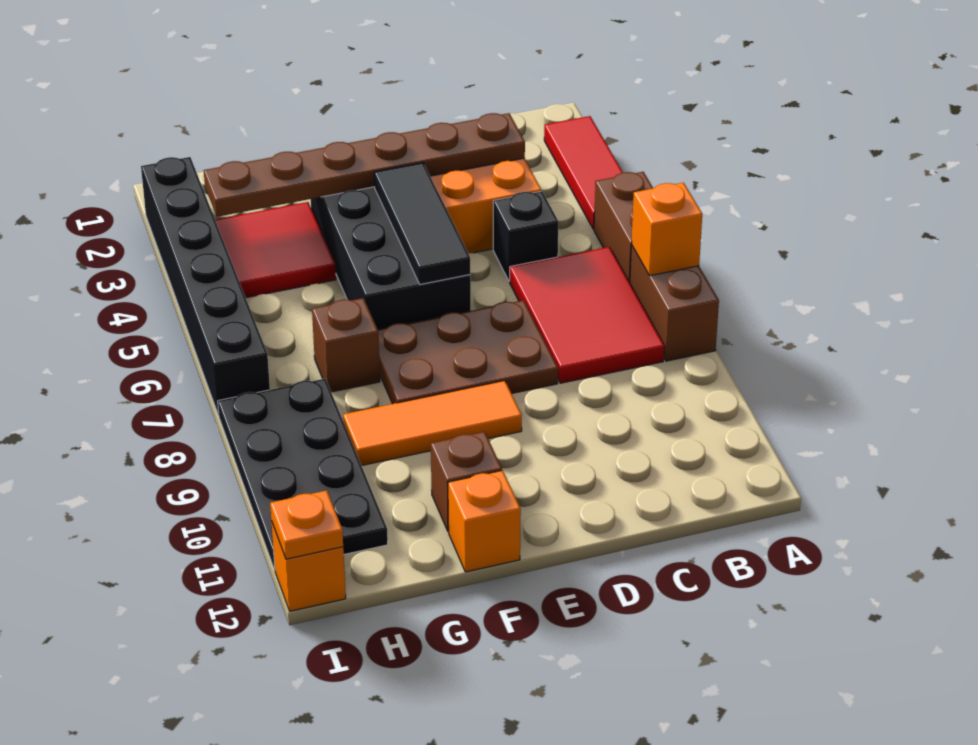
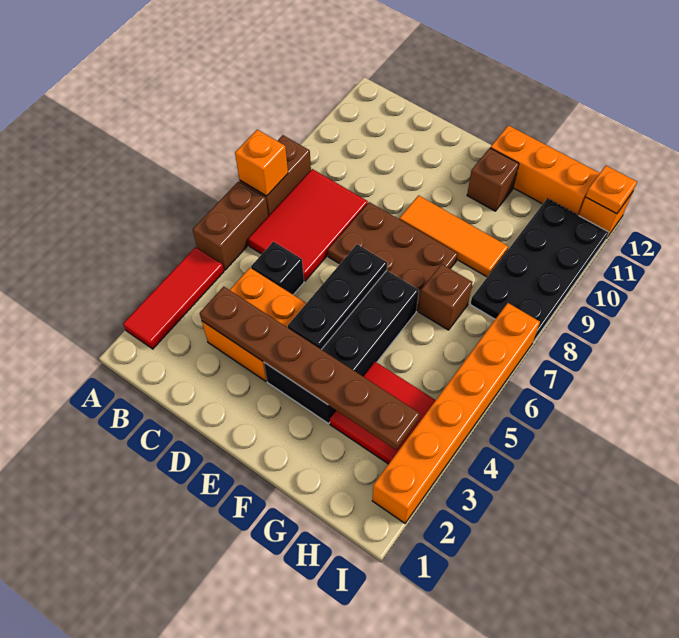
black 1x3 tile [374,163,470,284] -> black 1x3 plate [288,244,387,350]
orange 1x1 brick [448,470,521,572] -> orange 1x3 brick [490,125,600,216]
black 1x6 brick [141,157,270,415] -> orange 1x6 brick [372,303,540,523]

